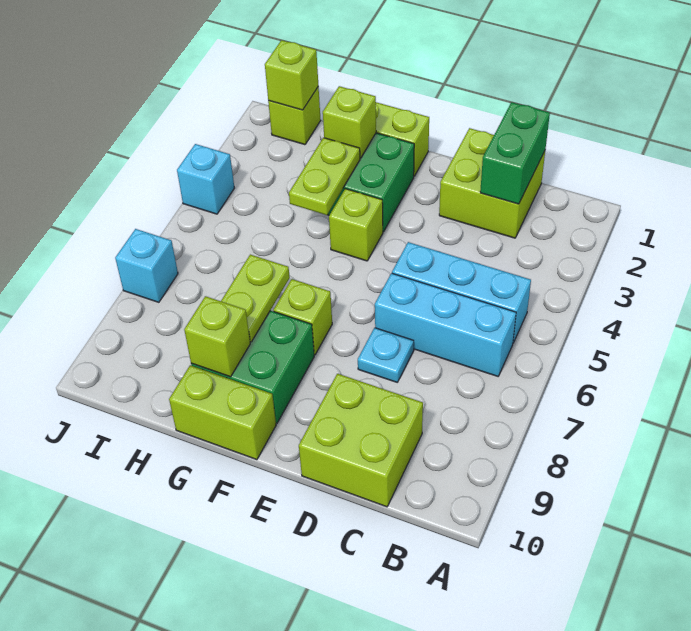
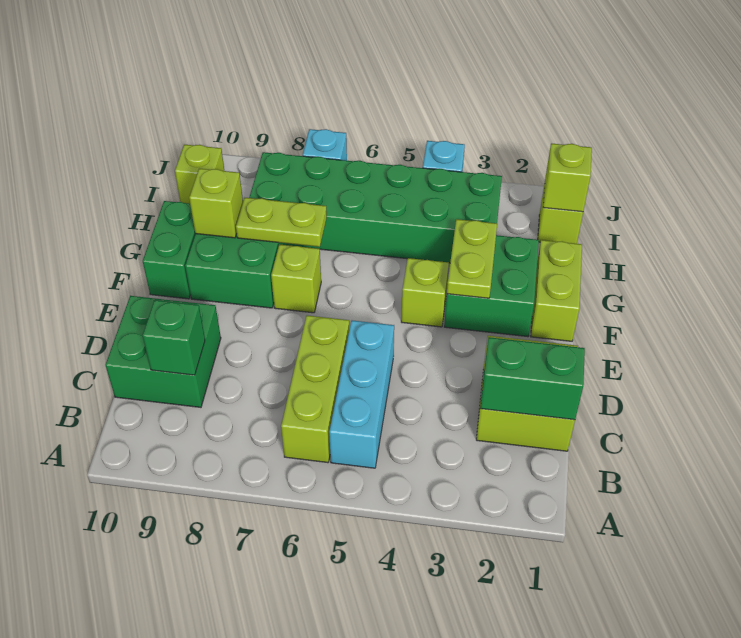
cyan 1x3 brick [375,273,516,376] -> lime 1x3 brick [281,315,349,463]
lime 2x2 brick [299,374,423,507] -> green 2x2 brick [106,296,221,407]
none -> green 1x1 brick [143,300,205,375]
cyan 1x1 plate [358,328,414,382] -> none
lime 1x2 brick [169,365,276,460] -> green 1x2 brick [143,201,195,299]
lime 1x1 brick [323,86,376,158] -> lime 1x1 brick moved to [175,145,224,204]
lime 1x2 plate [289,138,360,215] -> lime 1x2 plate turned to [447,219,497,298]
none -> green 2x6 brick [249,152,502,263]

